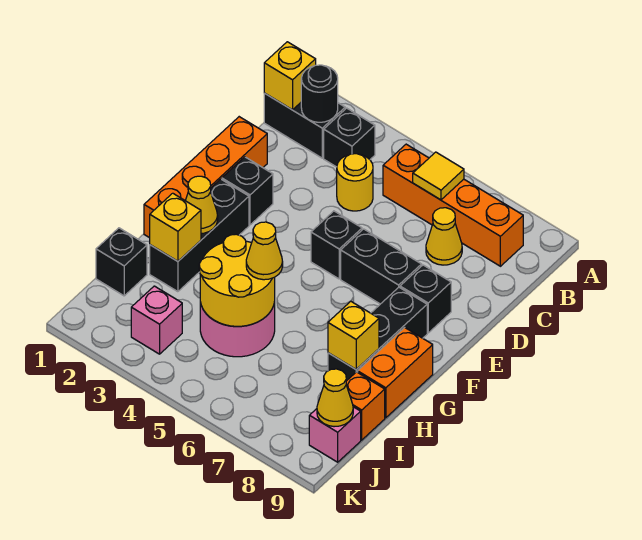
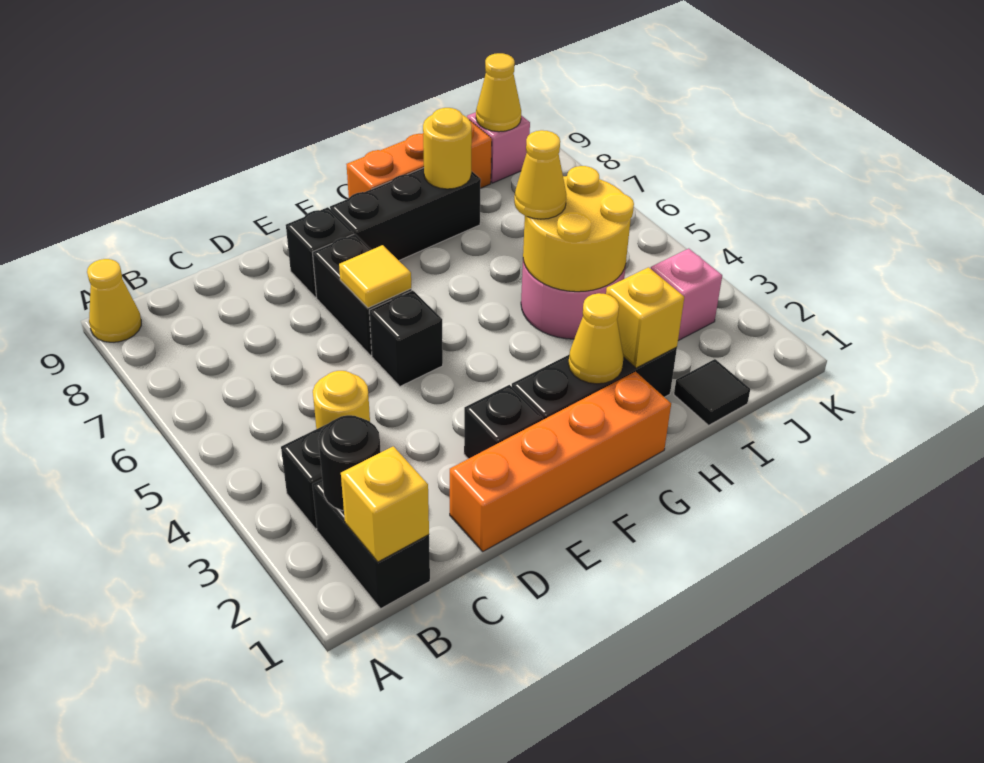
orange 1x4 brick [383,144,523,266] -> none
yellow 1x1 tile [413,152,464,200] -> yellow 1x1 tile moved to [339,245,411,308]
yellow 1x1 cone [426,208,462,265] -> yellow 1x1 cone moved to [87,259,141,342]
yellow 1x1 brick [328,301,379,369] -> yellow 1x1 round brick [423,108,472,189]
black 1x1 brick [96,228,147,296] -> black 1x1 tile [674,359,750,425]

